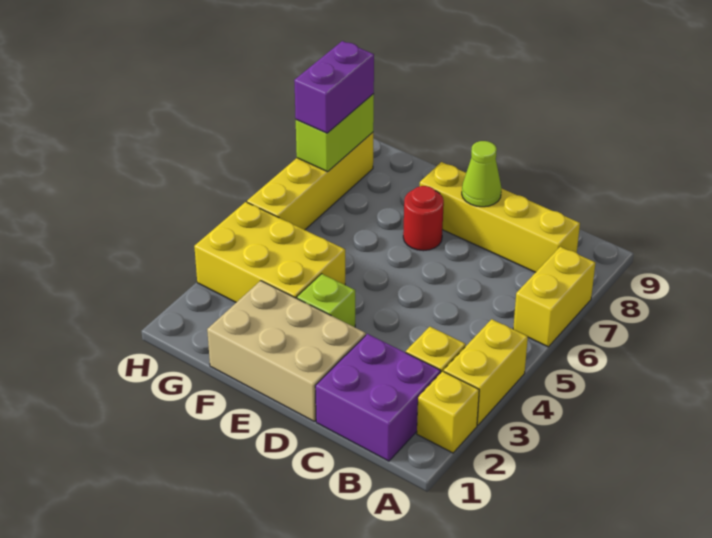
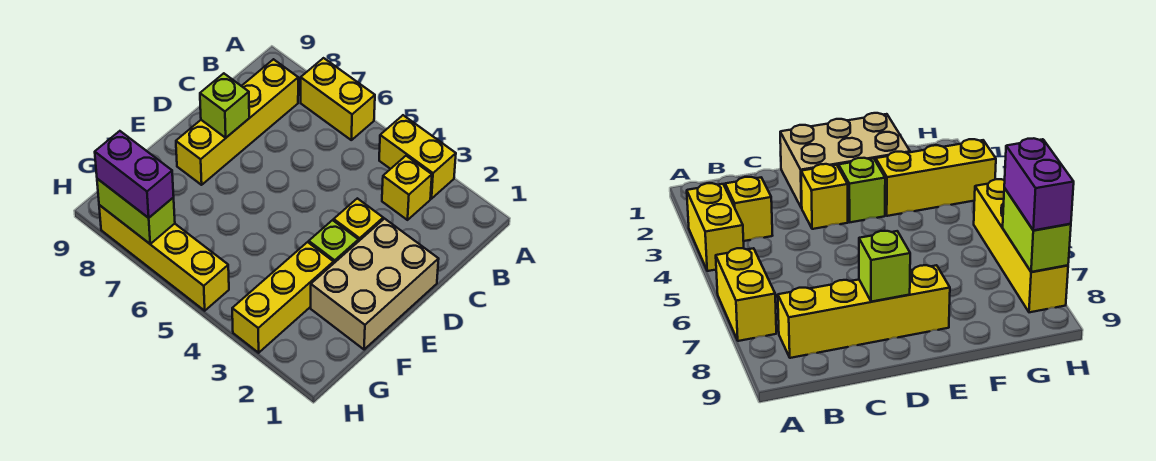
yellow 1x1 brick [417,371,479,453] -> yellow 1x1 brick moved to [334,198,383,242]
purple 2x2 brick [315,334,441,461] -> none
lime 1x1 cone [462,141,501,207] -> lime 1x1 brick [200,73,249,138]
red 1x1 round brick [403,186,444,251] -> none
yellow 2x3 brick [194,202,345,302] -> yellow 1x3 brick [232,242,334,353]

